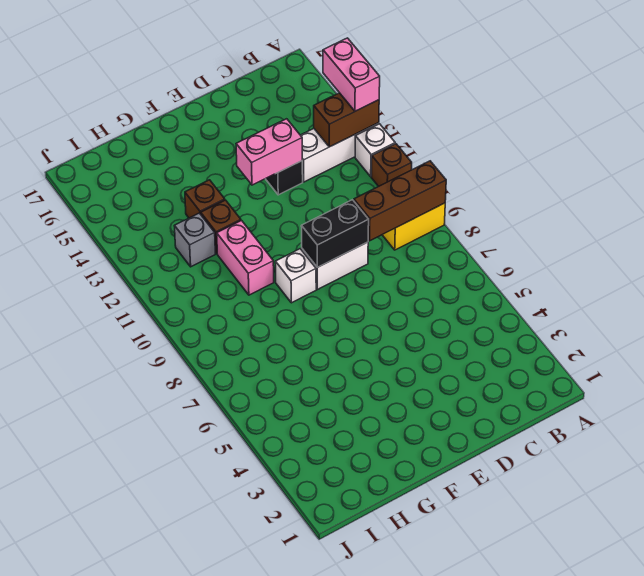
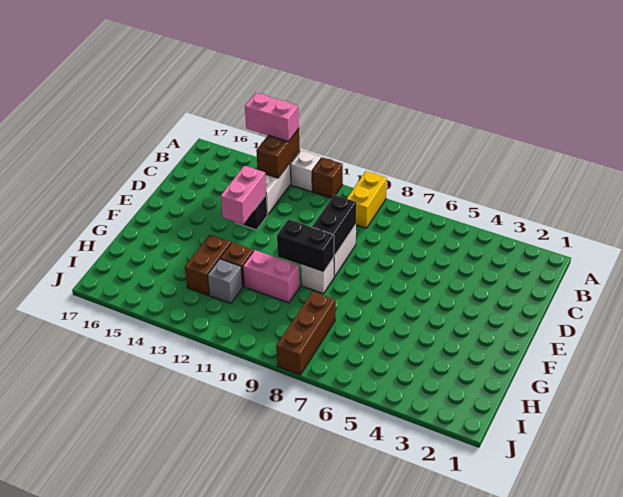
brown 1x3 brick [354,161,446,241] -> brown 1x3 brick moved to [276,292,335,375]
none -> black 1x2 brick [277,219,334,272]
brown 1x1 brick [185,180,225,218] -> brown 1x2 brick [185,235,231,295]

